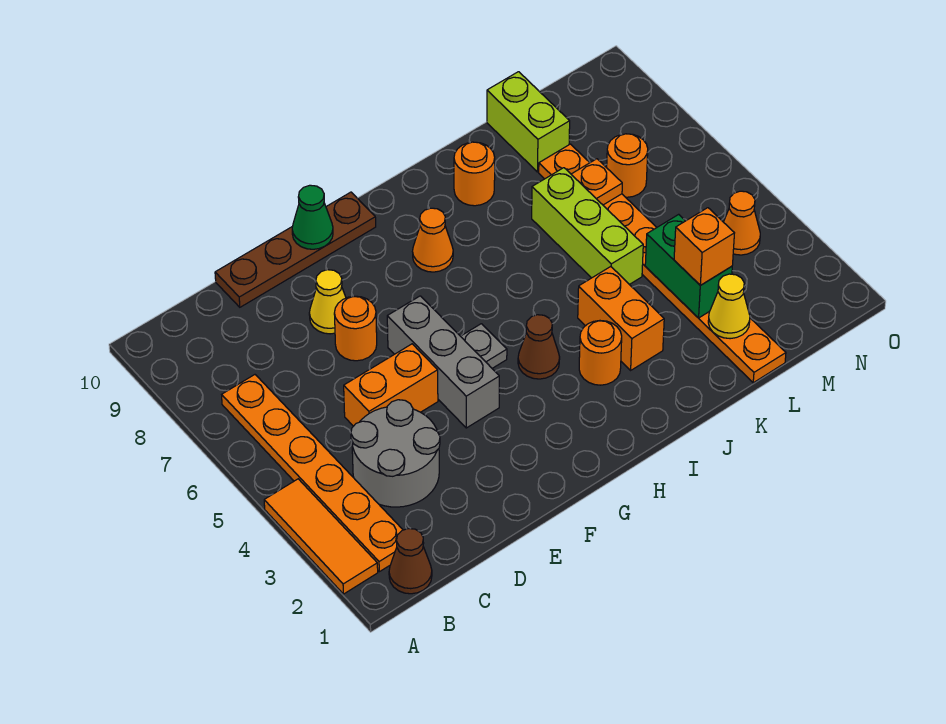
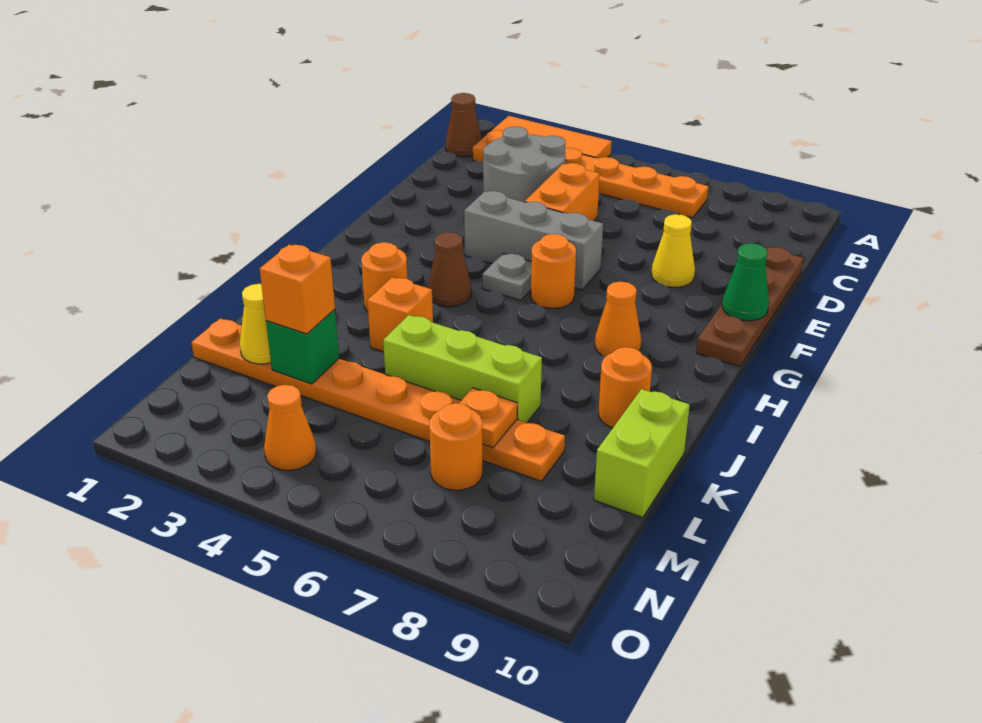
orange 1x1 round brick [334,296,377,361] -> orange 1x1 round brick moved to [531,234,576,308]
orange 1x2 brick [578,267,664,370] -> orange 1x1 brick [367,277,433,352]
green 1x2 brick [645,214,732,318] -> green 1x1 brick [266,309,339,384]
lime 1x2 brick [487,72,570,172] -> lime 1x2 brick turned to [594,389,690,518]

